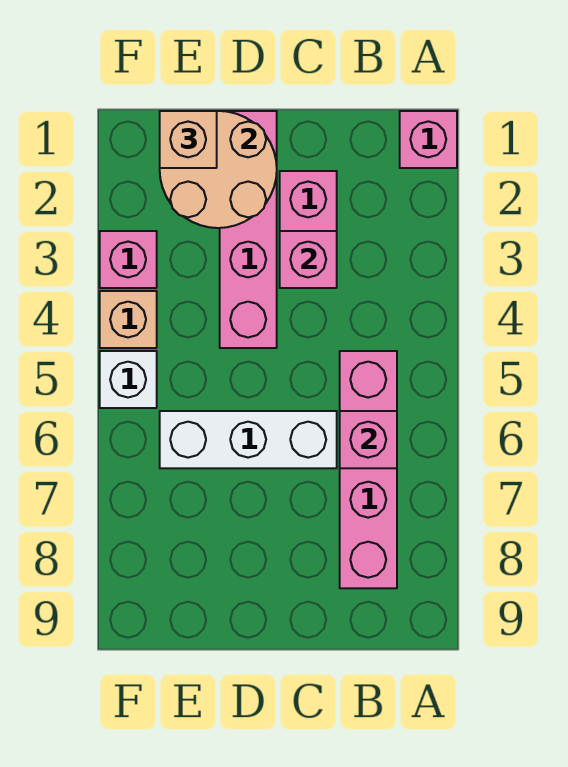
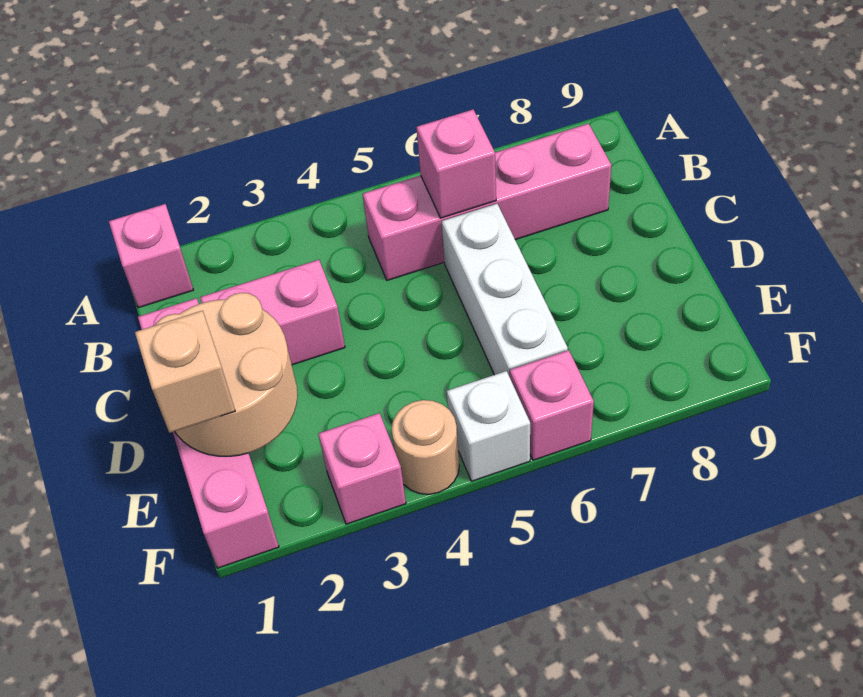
pink 1x1 brick [280,231,337,288] -> pink 1x1 brick moved to [510,350,594,460]
pink 1x4 brick [220,111,277,348] -> pink 1x4 brick turned to [138,298,279,568]
tan 1x1 brick [100,291,157,348] -> tan 1x1 round brick [392,400,459,494]

